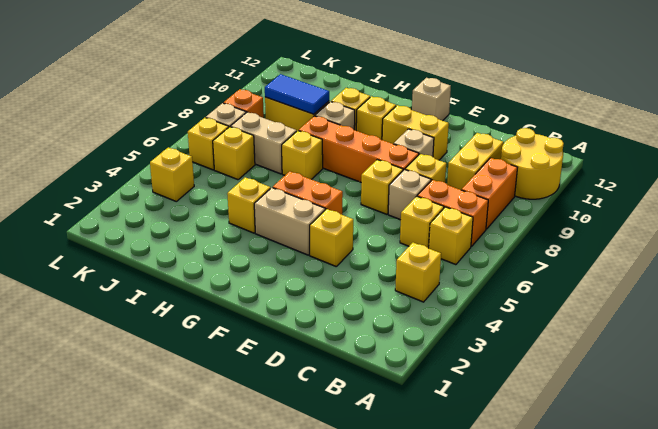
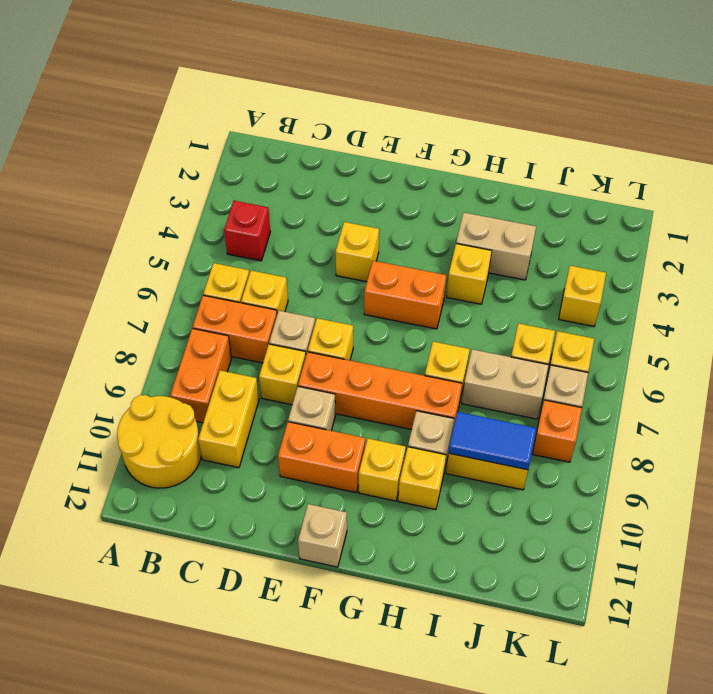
yellow 1x1 brick [395,243,441,302] -> red 1x1 brick [224,201,271,261]
yellow 1x2 brick [382,105,449,160] -> orange 1x2 brick [278,422,365,493]
tan 1x2 brick [254,188,325,255] -> tan 1x2 brick moved to [456,212,536,280]

